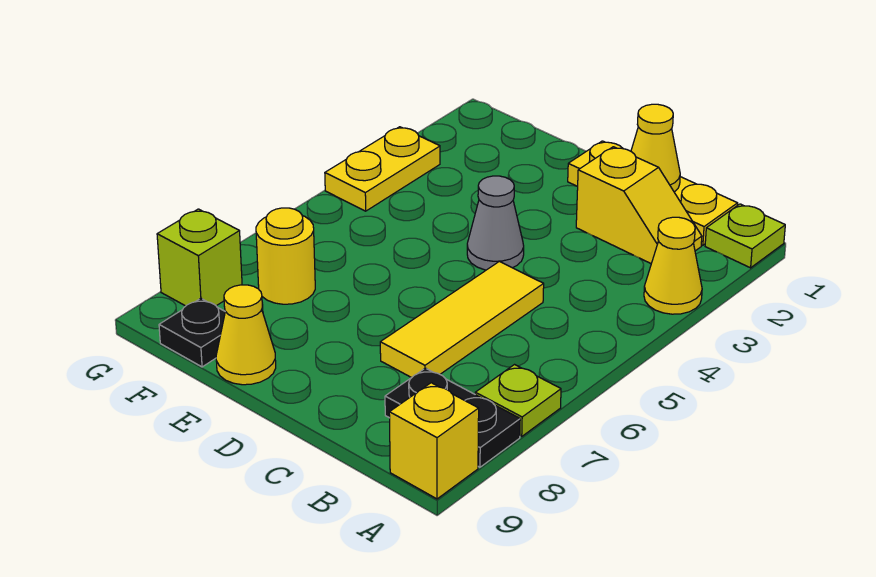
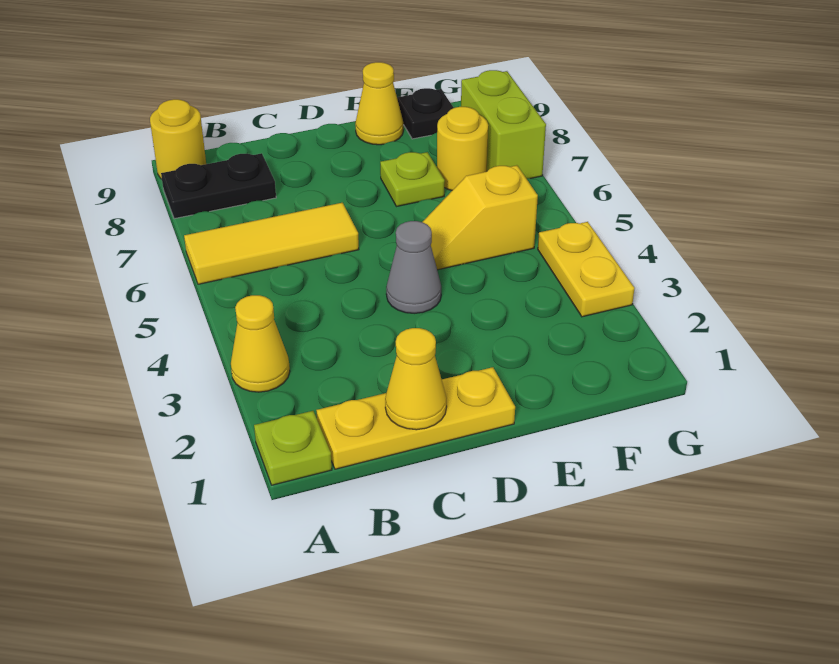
lime 1x1 plate [475,365,561,436] -> lime 1x1 plate moved to [380,152,445,207]
yellow 1x1 brick [389,383,479,499] -> yellow 1x1 round brick [150,99,206,179]
yellow 1x2 slope [576,147,702,263] -> yellow 1x2 slope moved to [423,165,538,270]
yellow 1x3 tile [380,261,544,378] -> yellow 1x3 tile turned to [184,203,359,284]
lime 1x1 brick [157,209,242,306] -> lime 1x2 brick [461,70,546,179]

